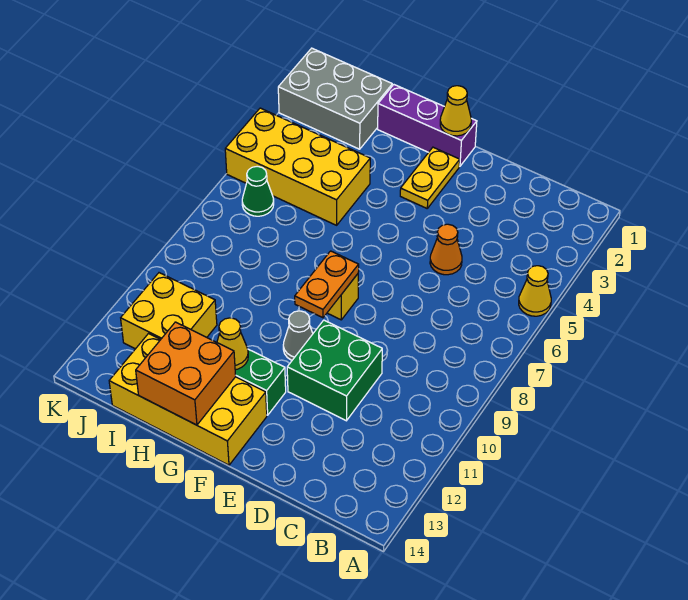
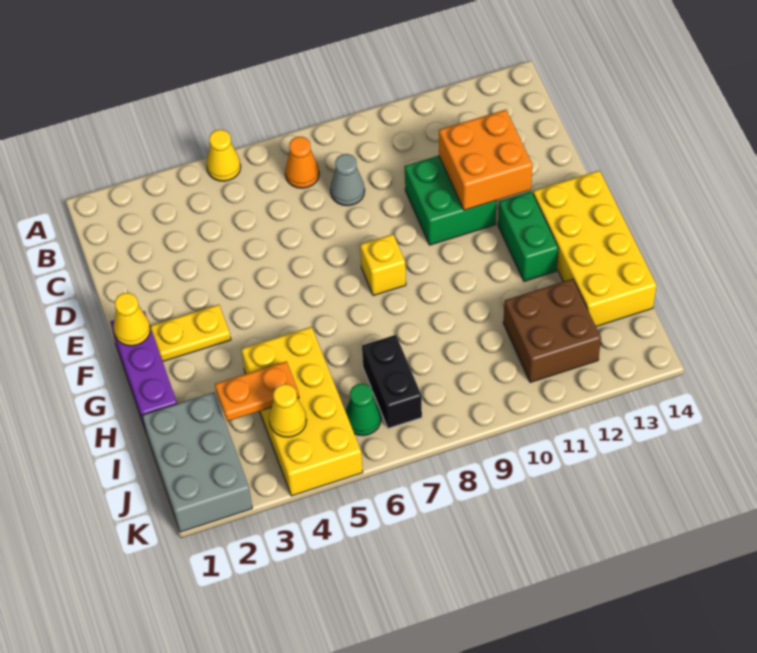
orange 1x1 cone [430,224,462,275] -> orange 1x1 cone moved to [285,137,319,188]
orange 1x2 plate [295,251,359,318] -> orange 1x2 plate moved to [215,361,299,421]
grey 1x1 cone [283,311,313,360] -> grey 1x1 cone moved to [330,154,365,206]
yellow 1x1 cone [217,318,248,370] -> yellow 1x1 cone moved to [269,384,307,437]
orange 2x2 brick [136,322,236,425] -> orange 2x2 brick moved to [439,110,532,210]
none -> black 1x2 brick [362,335,422,428]
yellow 2x2 brick [121,273,217,349] -> brown 2x2 brick [503,279,601,383]

